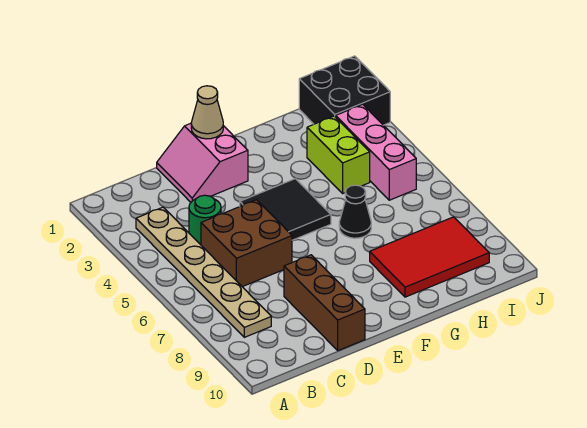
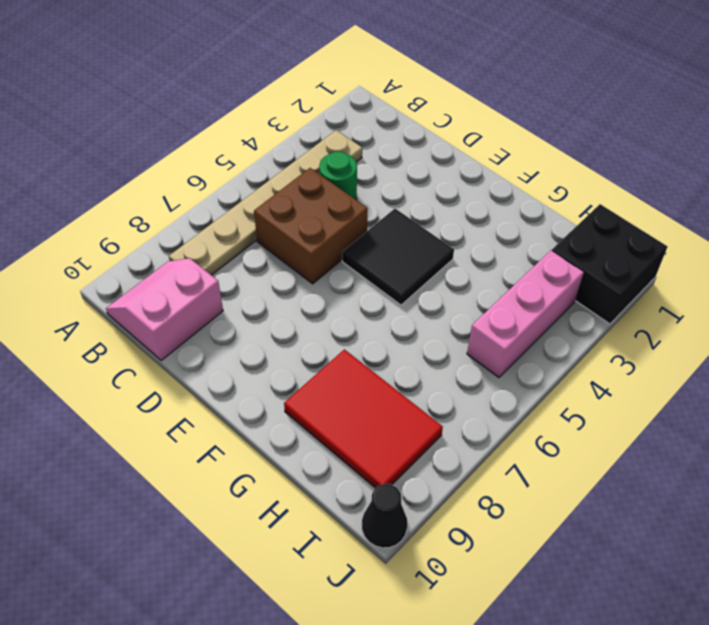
pink 2x2 slope [157,123,248,202] -> pink 2x2 slope moved to [106,258,223,361]
brown 1x3 brick [284,255,365,351] -> none
tan 1x1 cone [191,86,223,139] -> none
black 1x1 cone [339,185,371,238] -> black 1x1 cone moved to [362,484,408,548]
lime 1x2 brick [307,116,370,193] -> none

